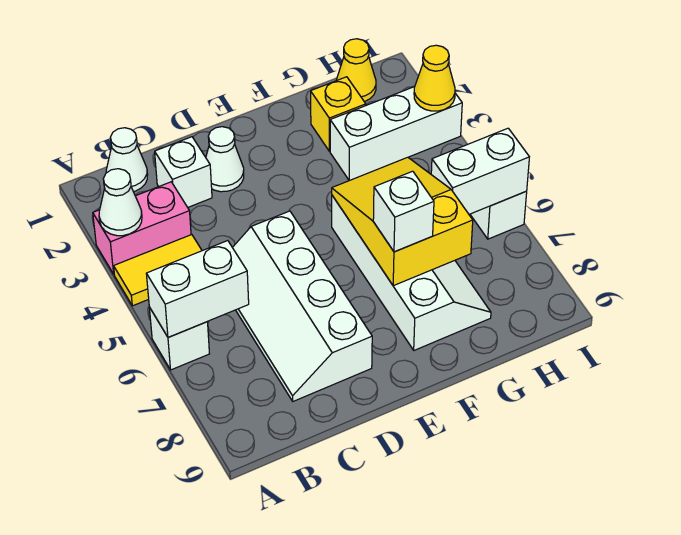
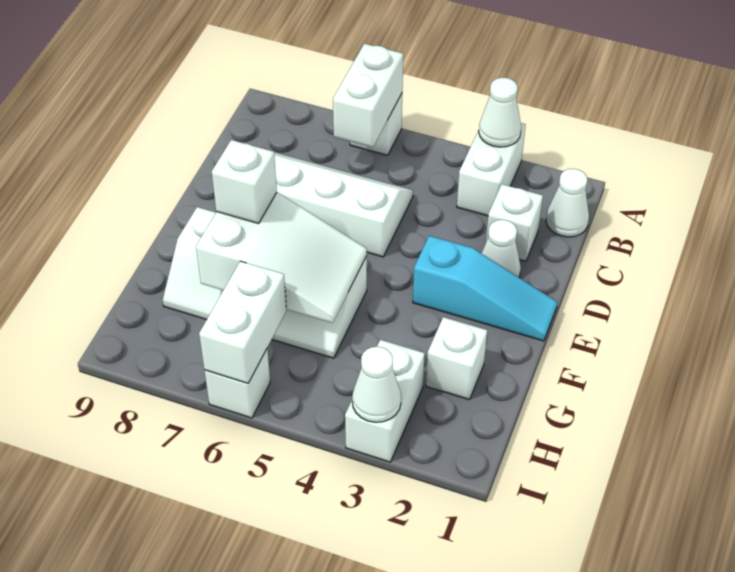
pink 1x2 brick [93,182,191,274] -> white 1x2 brick [457,123,526,216]
yellow 1x2 tile [114,235,202,306] -> none
none -> cyan 1x3 slope [413,236,557,341]
yellow 2x3 slope [332,157,473,286] -> white 2x3 slope [196,192,367,323]
yellow 1x1 brick [311,77,366,151] -> white 1x1 brick [426,317,487,400]
white 1x3 brick [330,87,462,180] -> white 1x2 brick [345,340,425,462]
yellow 1x1 cone [336,39,376,102] -> none
yellow 1x1 cone [414,45,455,111] -> white 1x1 cone [352,347,401,422]

